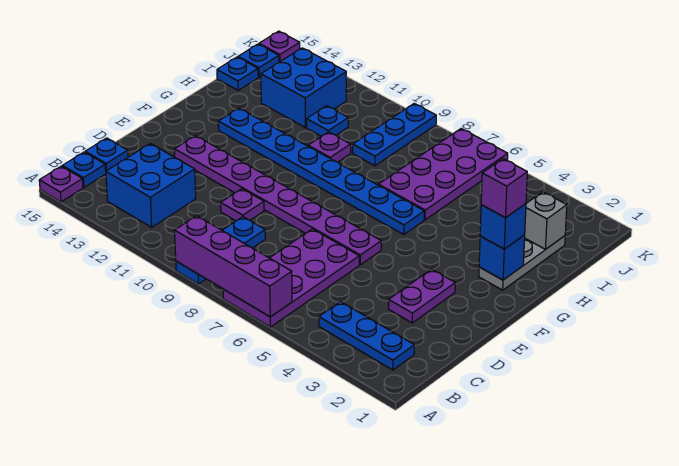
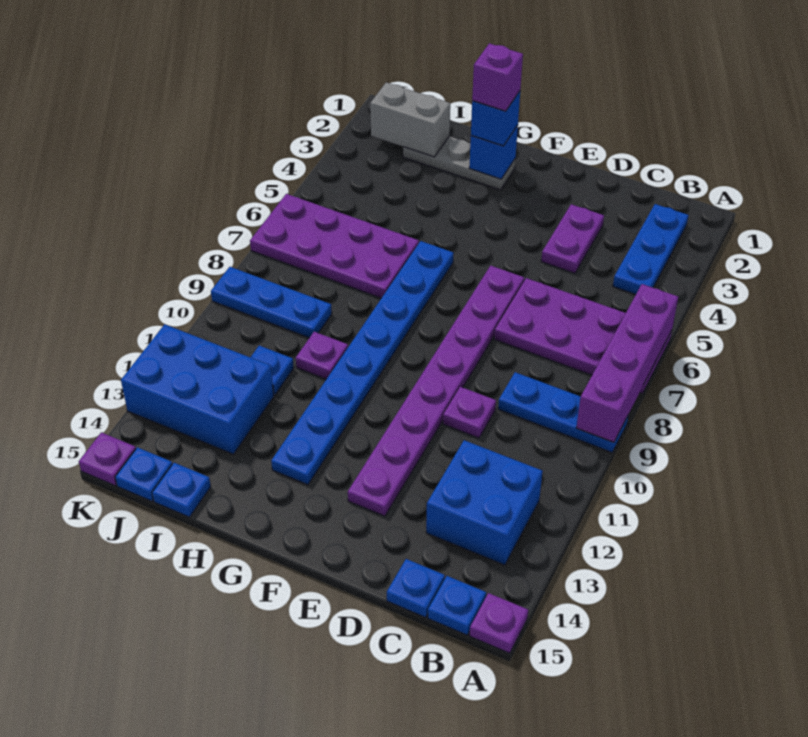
purple 1x2 plate [389,269,455,323] -> purple 1x2 plate turned to [541,204,604,273]
grey 1x1 brick [525,192,567,249] -> grey 1x2 brick [370,82,450,157]
blue 2x2 brick [261,48,346,128] -> blue 2x3 brick [121,324,274,454]

